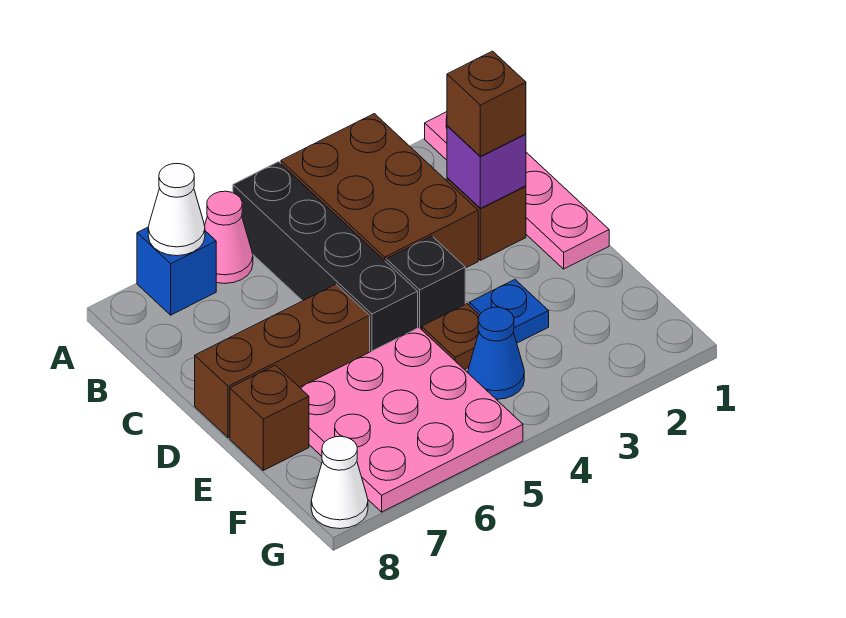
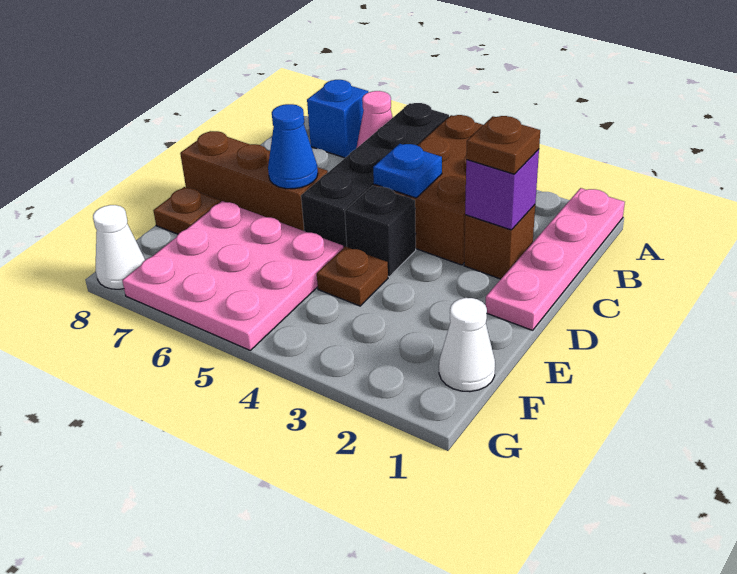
white 1x1 cone [148,164,205,256] -> white 1x1 cone moved to [439,298,495,392]
brown 1x1 brick [447,51,526,156] -> brown 1x1 plate [466,116,540,174]
blue 1x1 plate [469,280,549,343] -> blue 1x1 plate moved to [373,144,442,198]
brown 1x1 brick [230,365,309,470] -> brown 1x1 plate [153,187,220,234]
blue 1x1 cone [468,307,524,399] -> blue 1x1 cone moved to [268,104,318,189]

